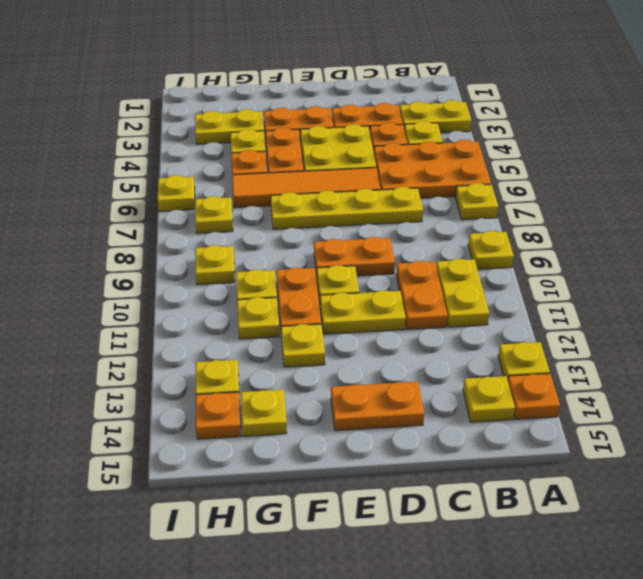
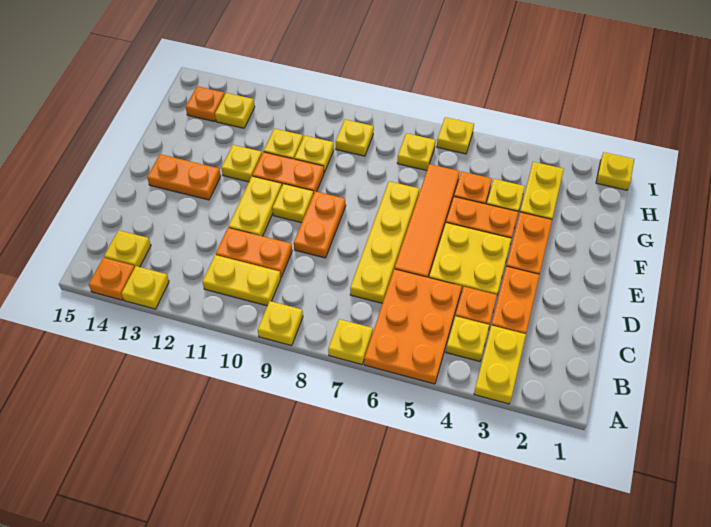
orange 1x2 plate [331,381,424,431] -> orange 1x2 plate turned to [147,154,221,200]
yellow 1x1 plate [241,389,287,436] -> yellow 1x1 plate moved to [596,152,634,190]

